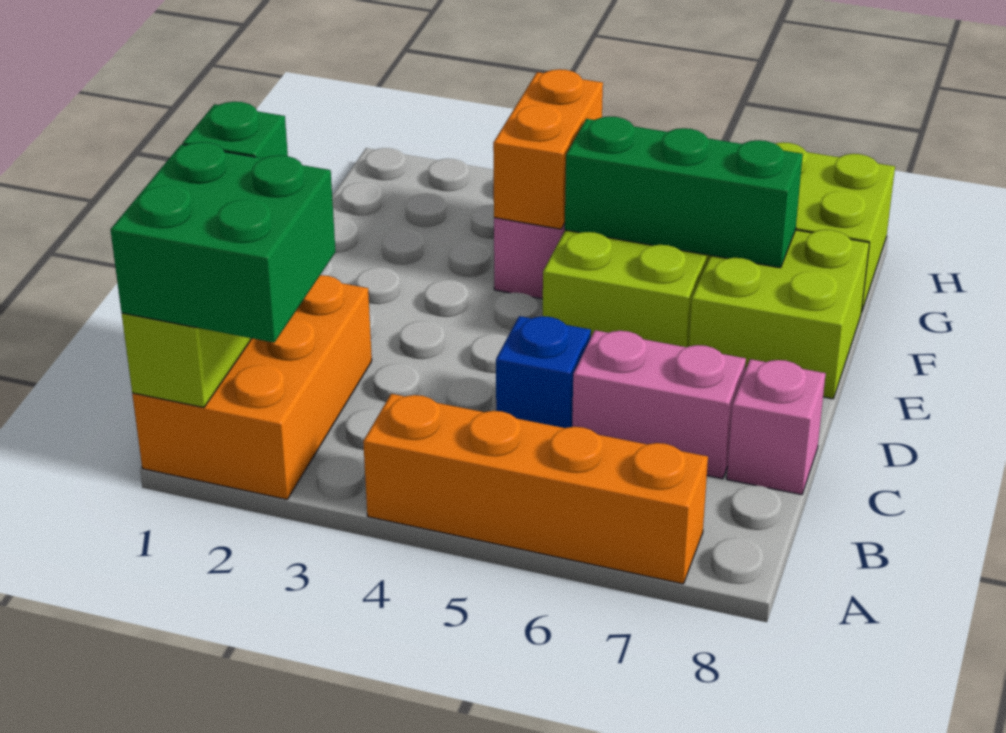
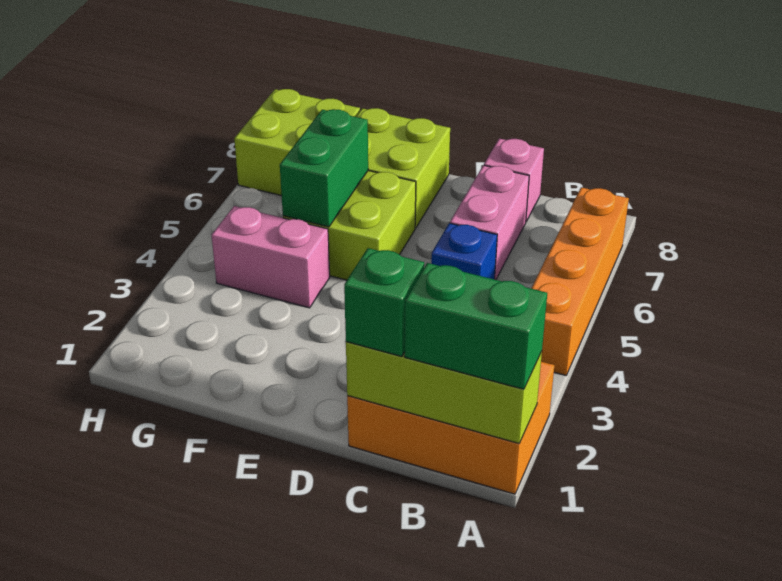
green 2x2 brick [110,142,336,343] -> green 1x2 brick [405,263,547,389]
orange 1x2 brick [493,69,603,229] -> none
green 1x3 brick [565,116,803,268] -> green 1x2 brick [280,109,368,227]

